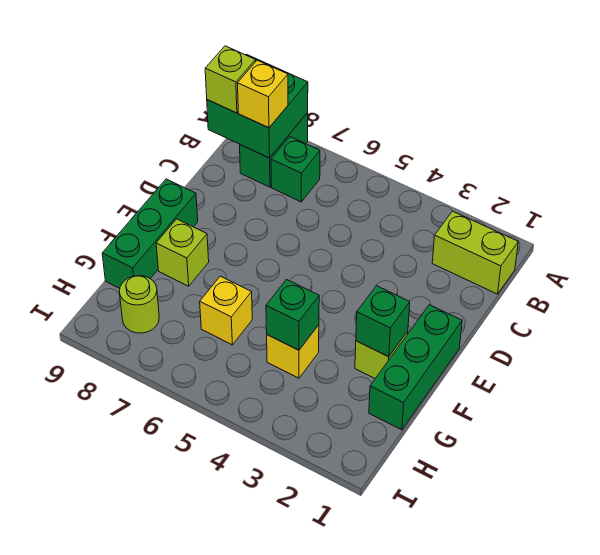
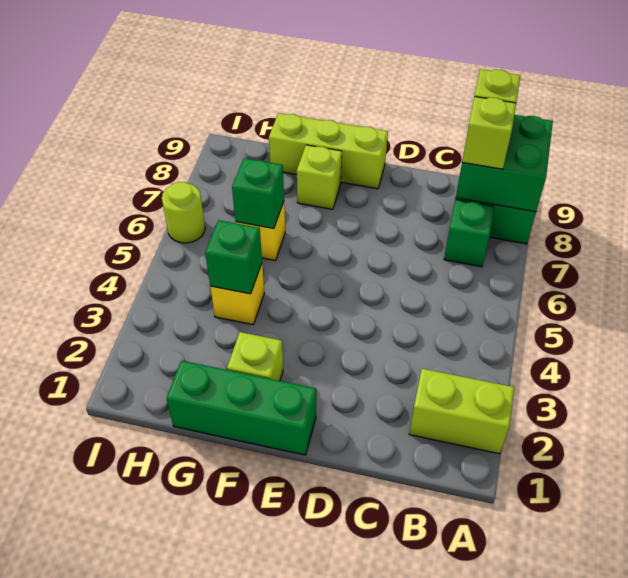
lime 1x2 brick [432,211,518,294] -> lime 1x2 brick turned to [409,369,514,454]
yellow 1x1 brick [237,60,288,128] -> lime 1x1 brick [462,97,516,169]
green 1x3 brick [102,179,198,288] -> lime 1x3 brick [269,113,388,189]
green 1x1 brick [356,286,410,357] -> green 1x1 brick moved to [232,158,284,229]
lime 1x1 round brick [119,276,159,333] -> lime 1x1 round brick moved to [162,182,205,243]

